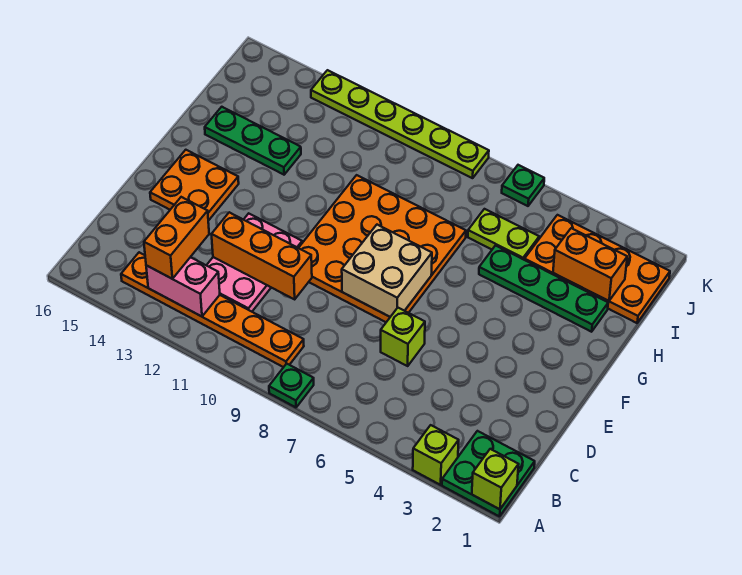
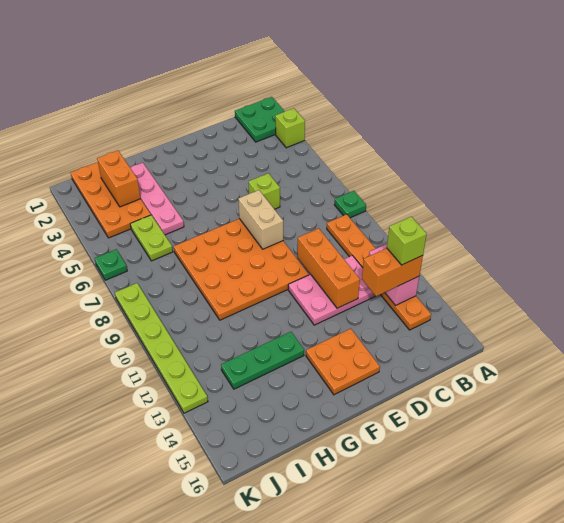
lime 1x1 brick [472,449,519,509] -> lime 1x1 brick moved to [387,217,427,265]
tan 2x2 brick [342,225,432,317] -> tan 1x2 brick [238,190,283,249]
green 1x4 plate [479,246,608,332] -> pink 1x4 plate [130,163,184,235]
green 1x3 plate [205,107,301,175] -> green 1x3 plate turned to [221,332,304,389]

